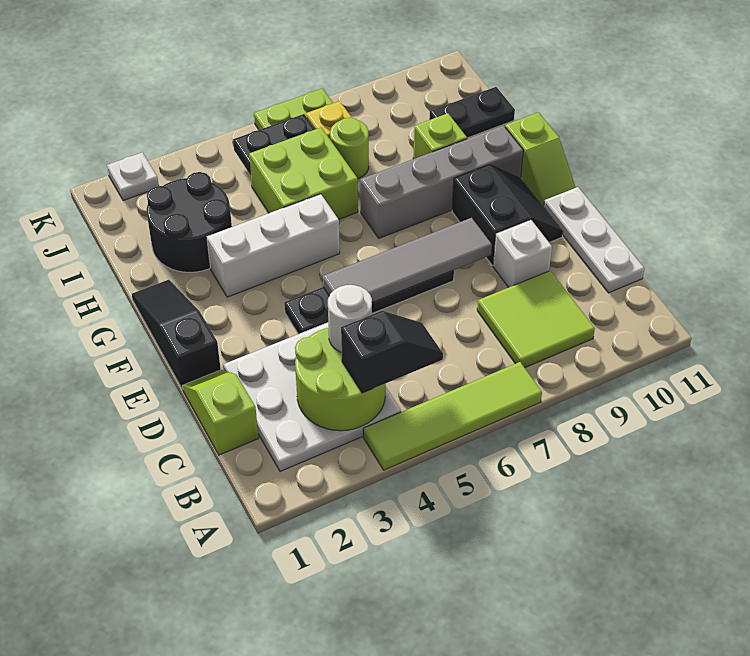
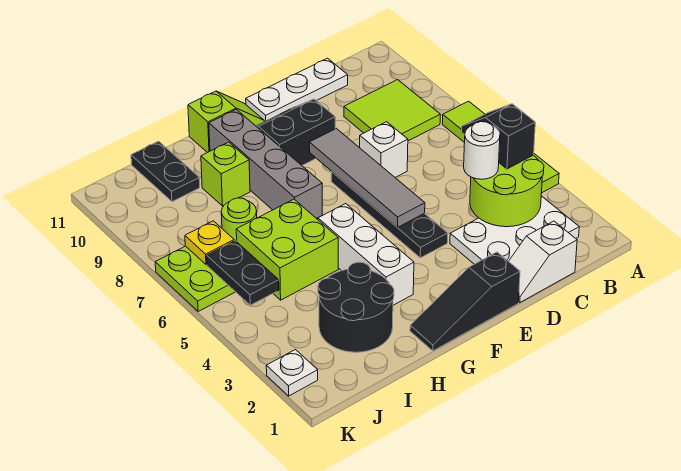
white 3x3 plate [223,323,401,472] -> white 2x3 plate [450,196,579,264]
lime 1x2 slope [183,370,258,455] -> white 1x2 slope [509,221,577,303]
white 1x1 brick [493,220,552,288] -> white 1x1 brick moved to [360,122,408,177]

